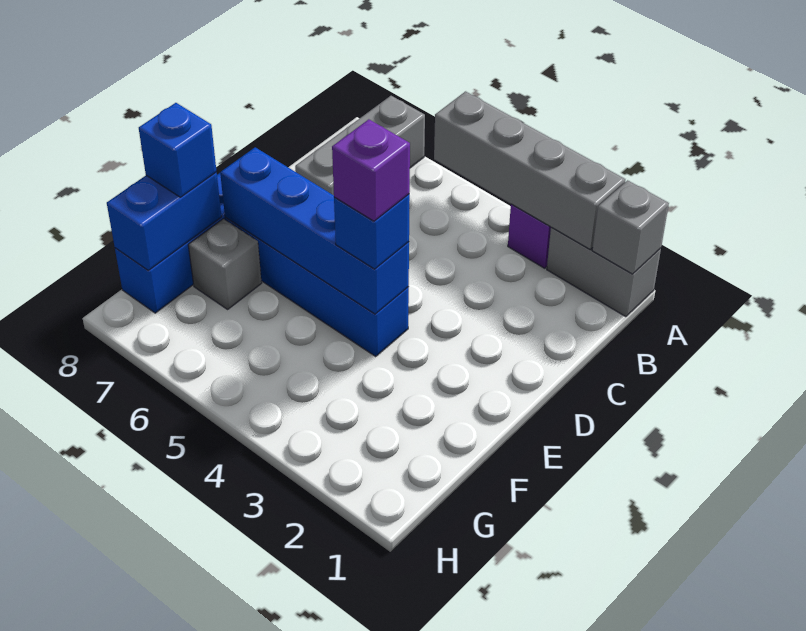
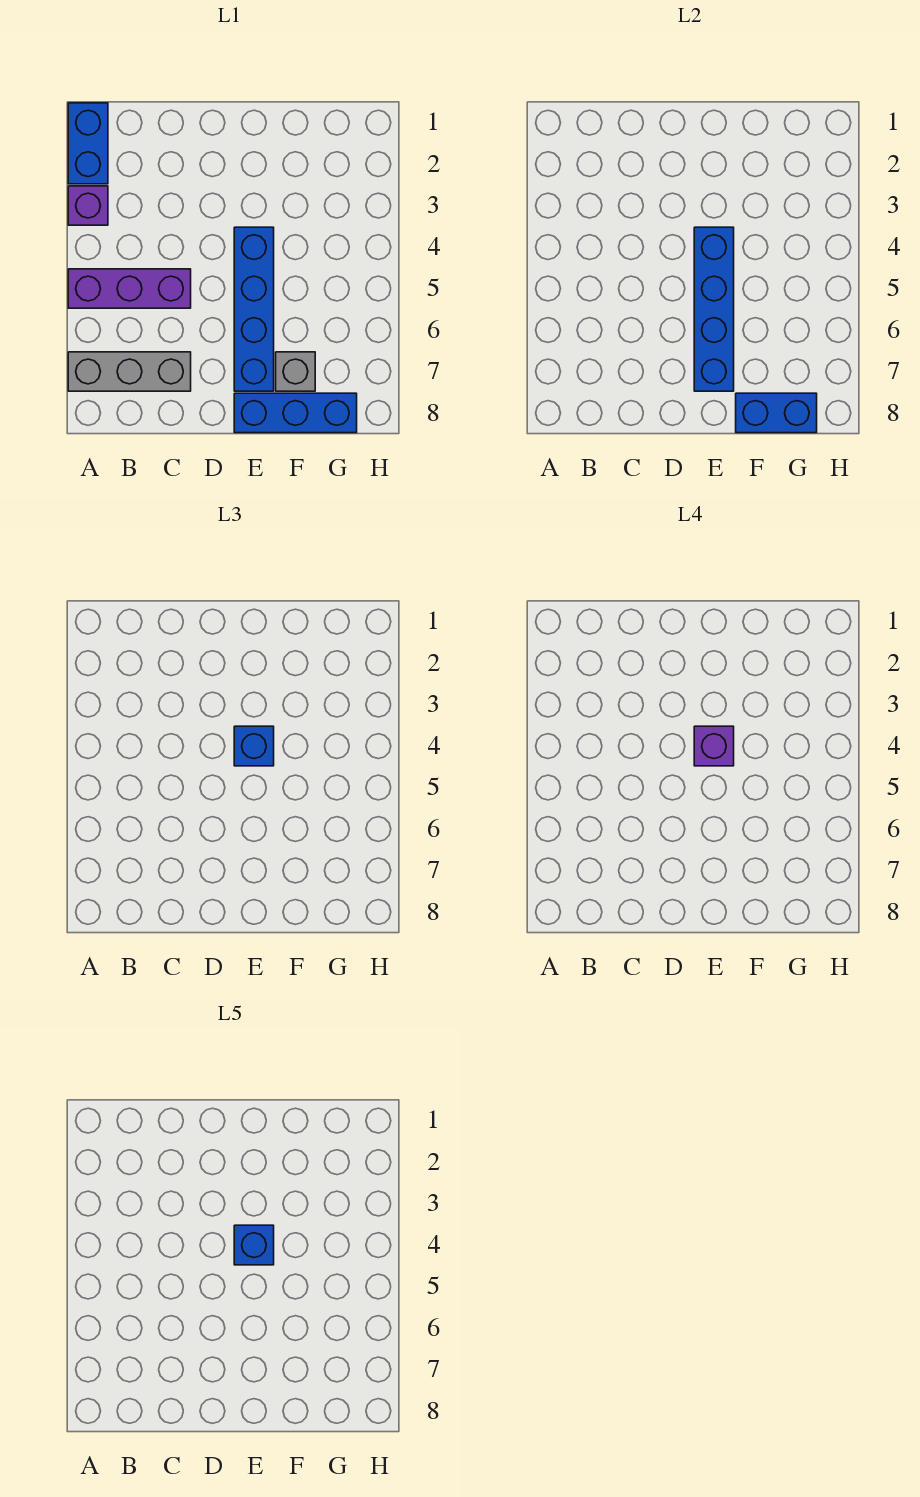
grey 1x2 brick [547,227,661,317] -> blue 1x2 brick [68,103,108,184]
grey 1x1 brick [592,180,669,274] -> none
grey 1x4 brick [434,91,625,249] -> none
none -> purple 1x3 brick [68,269,191,308]
blue 1x1 brick [139,103,217,197] -> blue 1x1 brick moved to [234,1225,274,1265]

